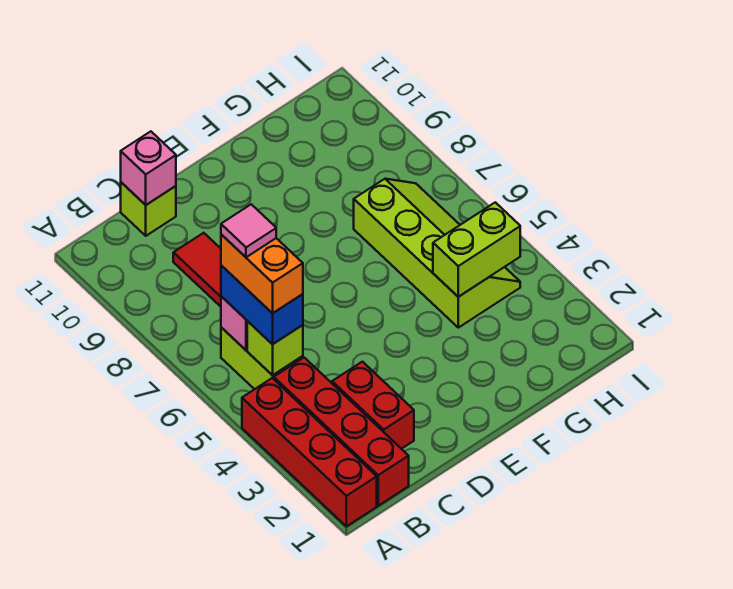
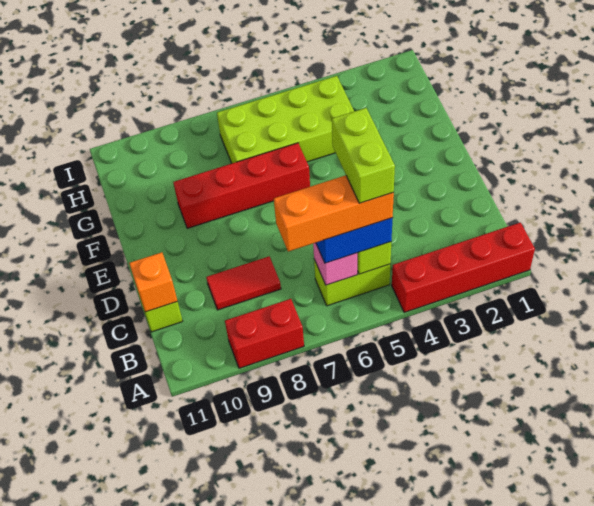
red 1x4 brick [274,358,409,506] -> red 1x4 brick moved to [173,143,310,228]
orange 1x2 brick [221,234,303,313] -> orange 1x3 brick [274,175,394,252]
pink 1x1 tile [221,204,276,257] -> none
red 1x2 brick [332,362,414,449] -> red 1x2 brick moved to [225,299,304,368]
pink 1x1 brick [121,131,176,205] -> orange 1x1 brick [129,252,177,312]
lime 2x4 slope [354,179,520,328] -> lime 2x4 brick [217,76,354,163]
lime 1x2 brick [433,202,520,297] -> lime 1x2 brick moved to [332,108,395,203]

